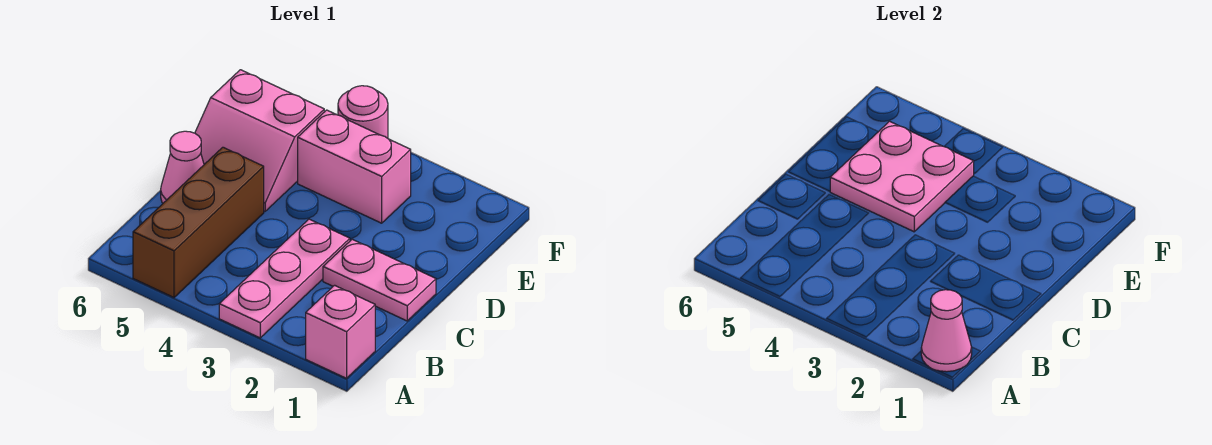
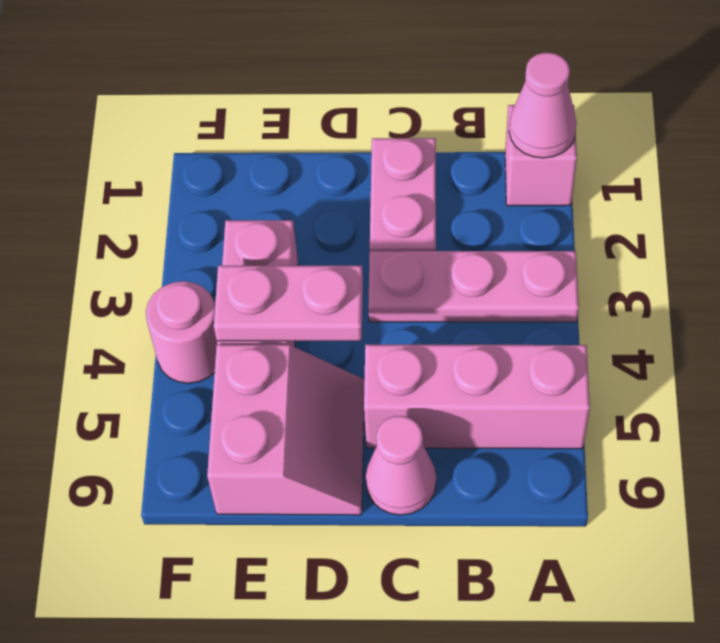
brown 1x3 brick [133,147,264,297] -> pink 1x3 brick [364,345,590,449]
pink 2x2 plate [830,121,974,232] -> pink 1x2 plate [214,266,363,341]

